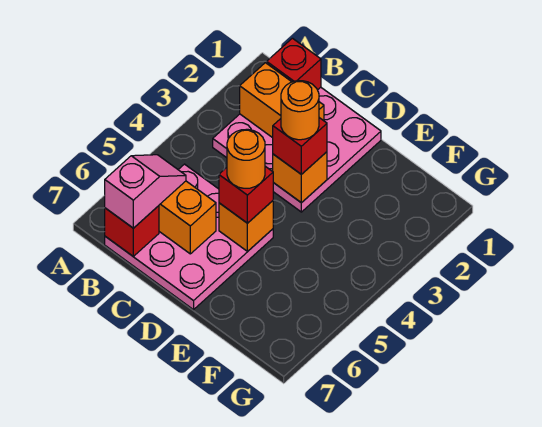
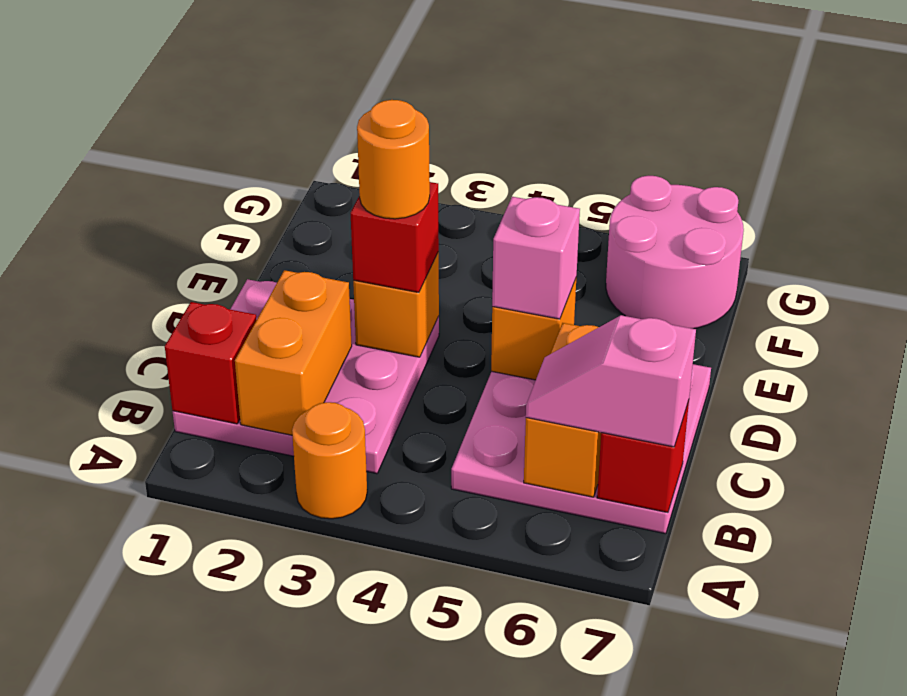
red 1x1 brick [219,166,273,223] -> pink 1x1 brick [492,197,580,319]
orange 1x1 round brick [227,129,265,188] -> orange 1x1 round brick moved to [292,402,367,519]
none -> pink 2x2 round brick [606,176,744,329]

